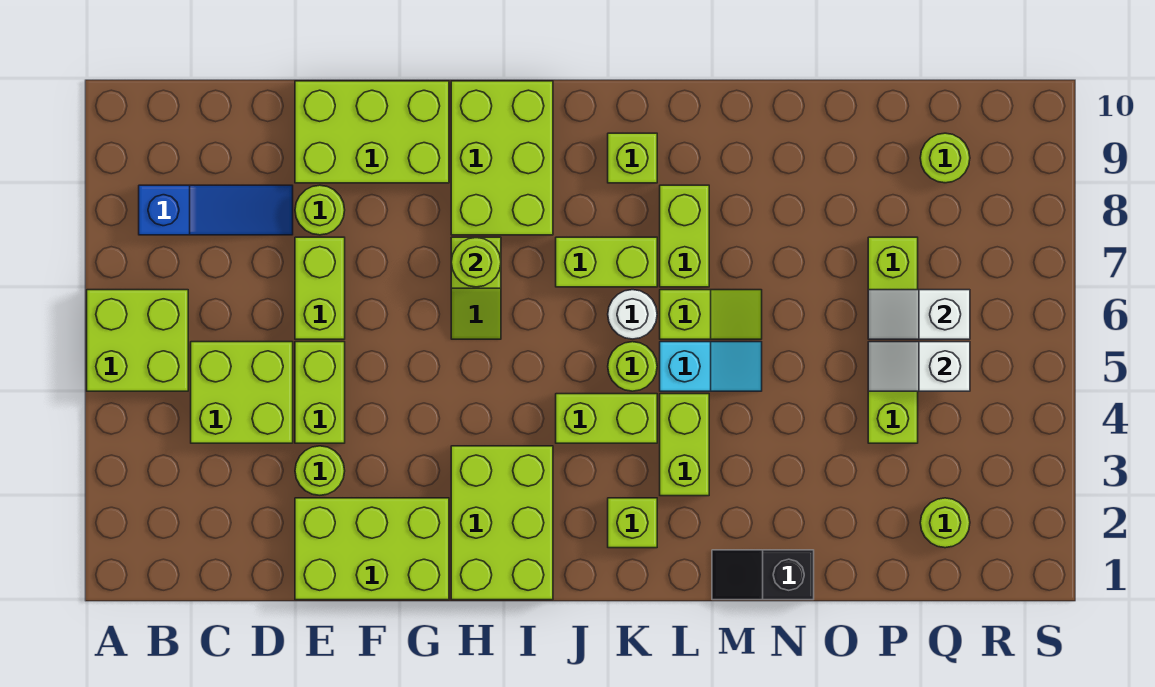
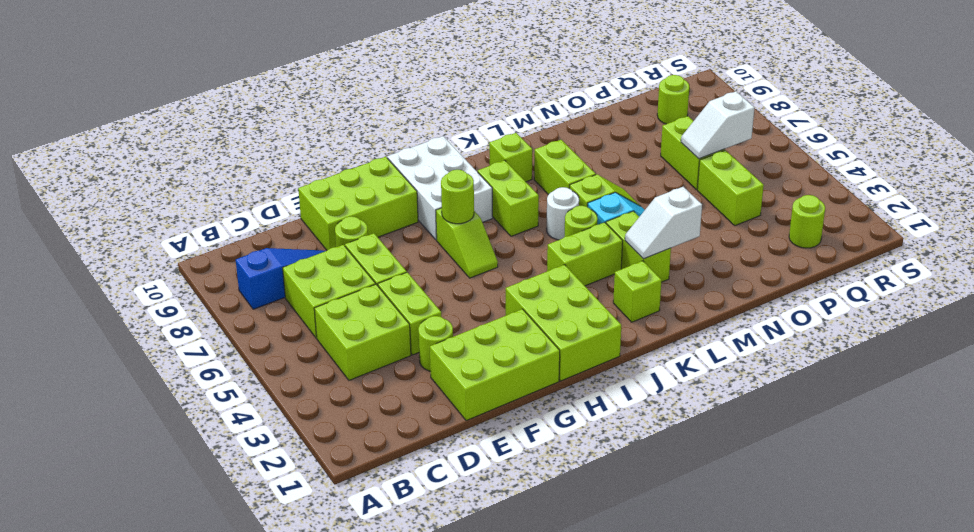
lime 2x2 brick [87,290,188,391] -> lime 2x2 brick moved to [283,245,375,338]
lime 2x3 brick [451,81,553,235] -> white 2x3 brick [387,136,493,240]
lime 1x2 brick [556,237,657,287] -> lime 1x2 brick turned to [478,160,539,236]
black 1x2 slope [712,550,814,600] -> none
white 1x2 slope [868,342,970,391] -> white 1x2 slope moved to [625,187,702,259]

